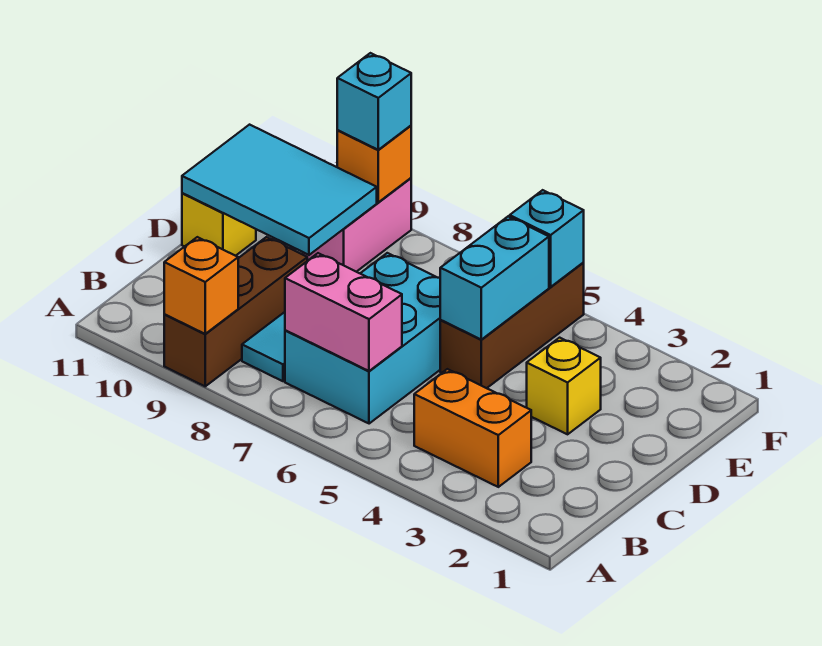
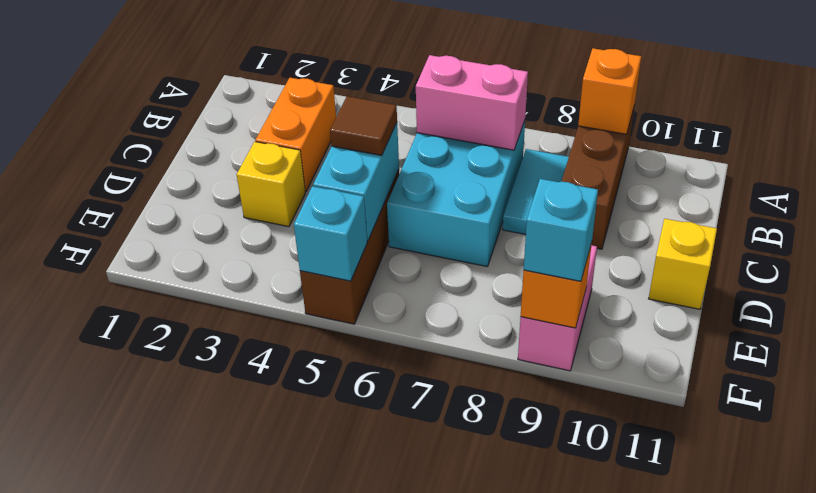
orange 1x2 brick [414,369,531,487] -> orange 1x2 brick turned to [255,78,336,192]
none -> brown 1x1 tile [330,96,397,155]
cyan 2x3 tile [182,125,377,255] -> none

